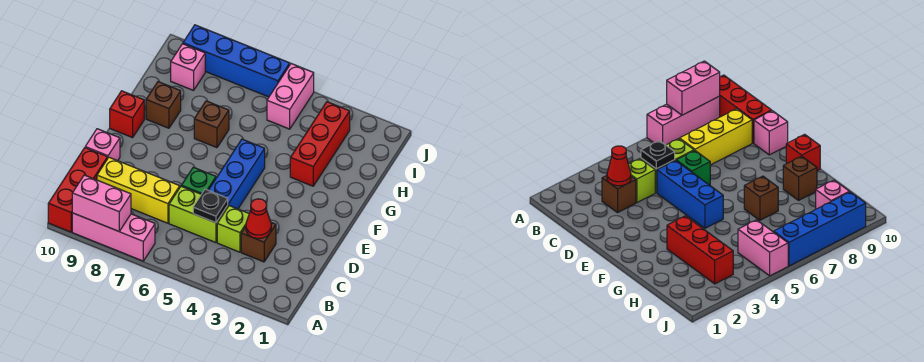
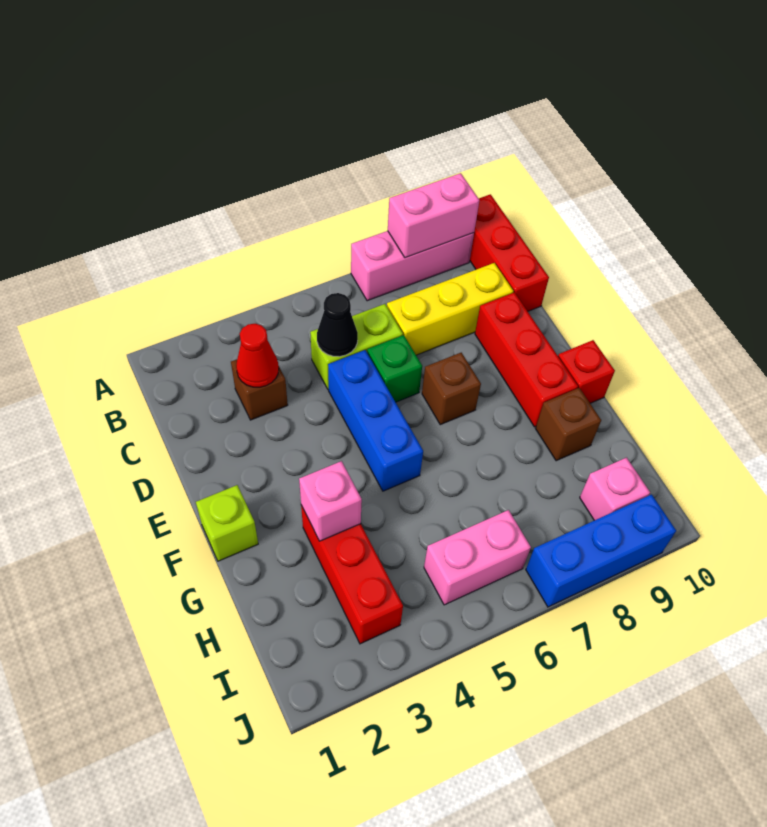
lime 1x1 brick [217,206,249,252] -> lime 1x1 brick moved to [196,485,258,561]
black 1x1 plate [193,189,228,223] -> black 1x1 cone [317,293,358,357]
none -> red 1x3 brick [475,292,578,427]
pink 1x1 brick [85,129,120,161] -> pink 1x1 brick moved to [299,461,362,541]
brown 1x1 brick [194,101,229,148] -> brown 1x1 brick moved to [422,353,481,425]
pink 1x2 brick [267,64,314,129] -> pink 1x2 brick turned to [424,510,531,605]
blue 1x4 brick [183,25,290,97] -> blue 1x3 brick [526,494,676,607]

